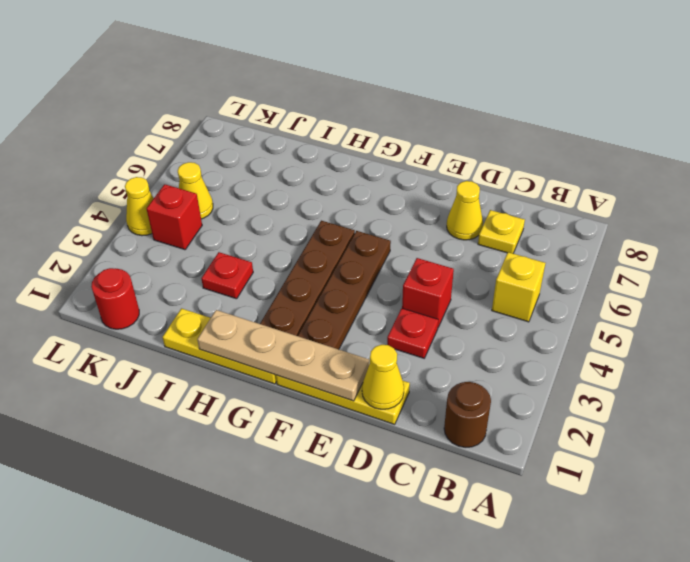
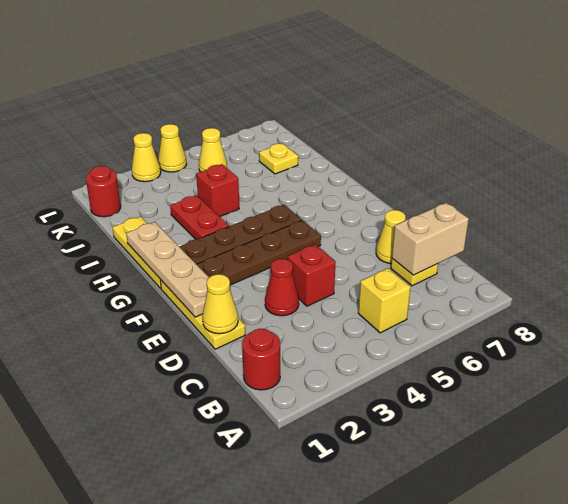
brown 1x1 round brick [444,382,491,448] -> red 1x1 round brick [242,329,280,390]
none -> tan 1x2 brick [392,203,469,275]
red 1x1 plate [387,308,438,358] -> red 1x1 cone [265,259,299,316]
red 1x1 plate [201,252,253,299] -> red 1x2 plate [170,195,229,240]
none -> yellow 1x1 plate [259,143,298,174]
red 1x1 brick [146,184,202,250] -> red 1x1 brick moved to [196,164,239,217]
none -> yellow 1x1 cone [132,133,161,182]

